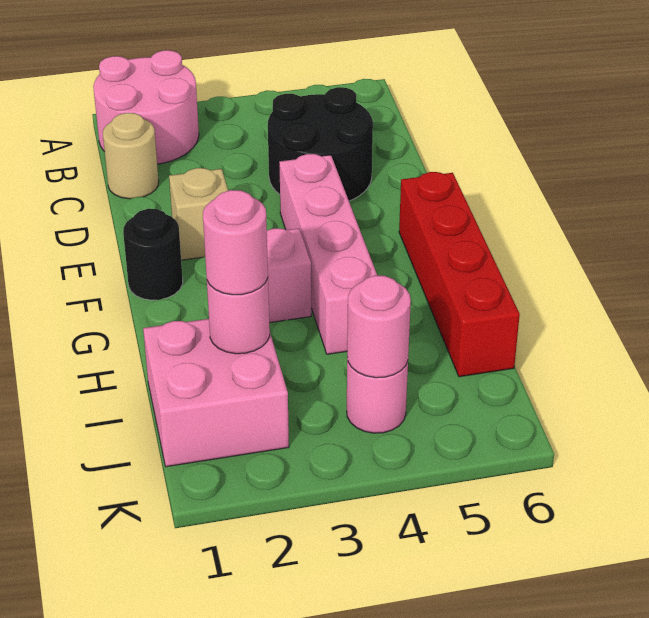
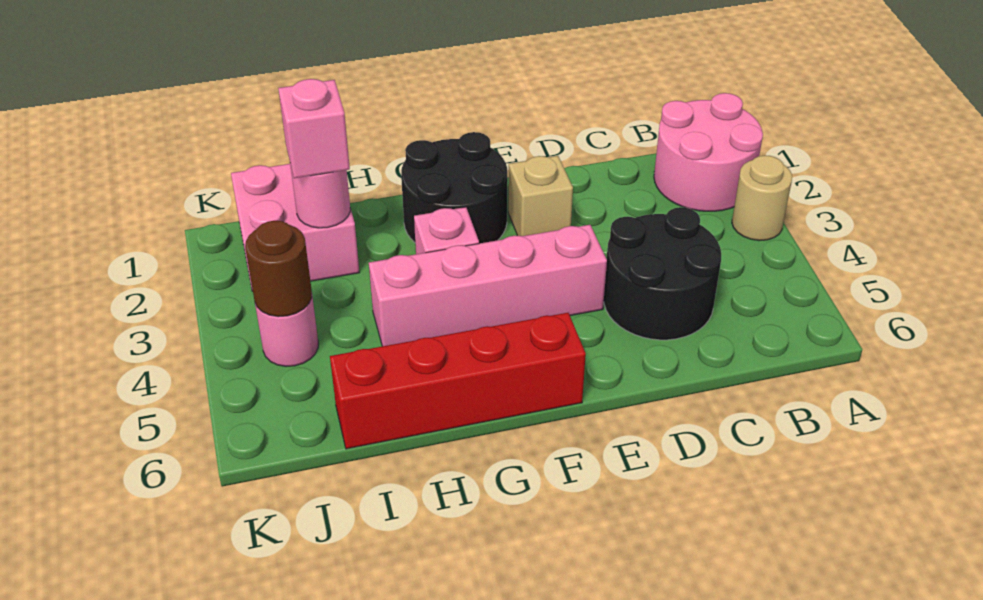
tan 1x1 round brick [103,113,159,199] -> tan 1x1 round brick moved to [732,155,792,241]
black 1x1 round brick [123,209,183,300] -> black 2x2 round brick [401,132,508,243]
pink 1x1 round brick [203,190,268,295] -> pink 1x1 brick [278,79,350,178]
pink 1x1 round brick [347,275,411,378] -> brown 1x1 round brick [245,221,312,317]

